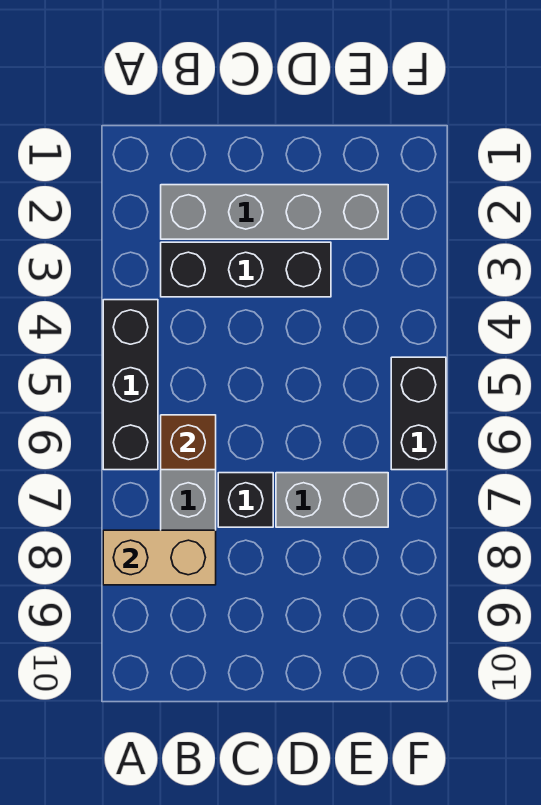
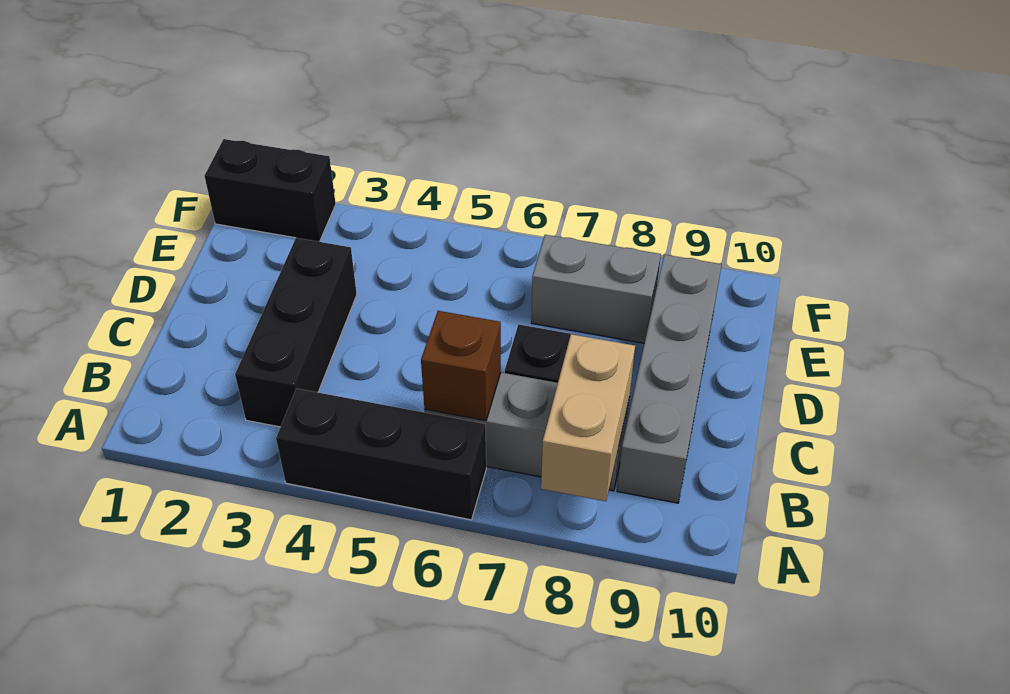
grey 1x4 brick [161,185,388,239] -> grey 1x4 brick moved to [617,255,722,503]
grey 1x2 brick [276,473,388,527] -> grey 1x2 brick turned to [531,235,661,343]
black 1x2 brick [391,357,446,470] -> black 1x2 brick moved to [205,139,336,241]

